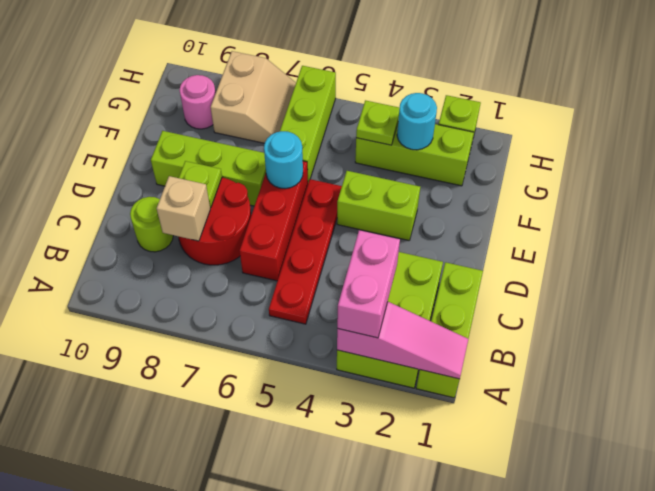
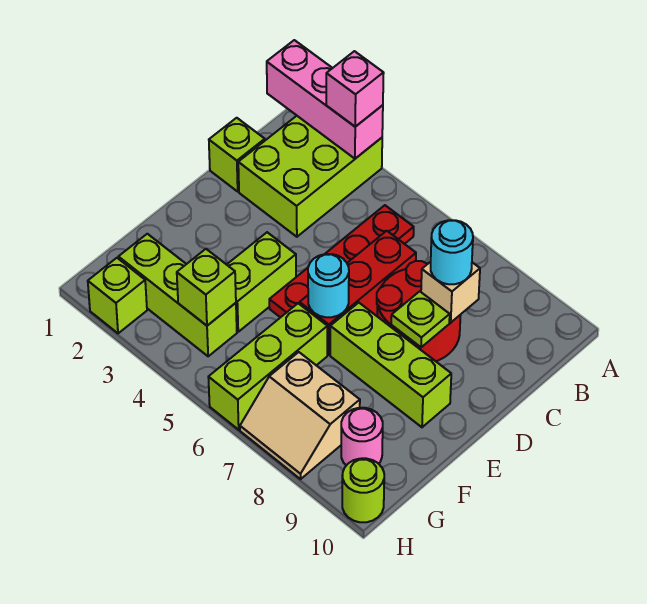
lime 1x3 brick [416,262,483,398] -> lime 1x1 brick [209,118,265,191]
pink 1x3 slope [337,302,468,379] -> pink 1x3 brick [267,40,383,159]
pink 1x2 brick [337,230,400,338] -> pink 1x1 brick [326,51,384,127]
lime 1x1 round brick [130,197,173,252] -> lime 1x1 round brick moved to [342,458,384,522]
lime 1x2 brick [337,171,420,240] -> lime 1x2 brick turned to [227,232,296,332]
cyan 1x1 round brick [397,93,437,150] -> cyan 1x1 round brick moved to [431,220,473,284]
lime 1x1 plate [356,100,400,145] -> lime 1x1 brick [177,249,236,326]
tan 2x2 slope [211,51,296,143] -> tan 2x2 slope turned to [240,352,360,479]

